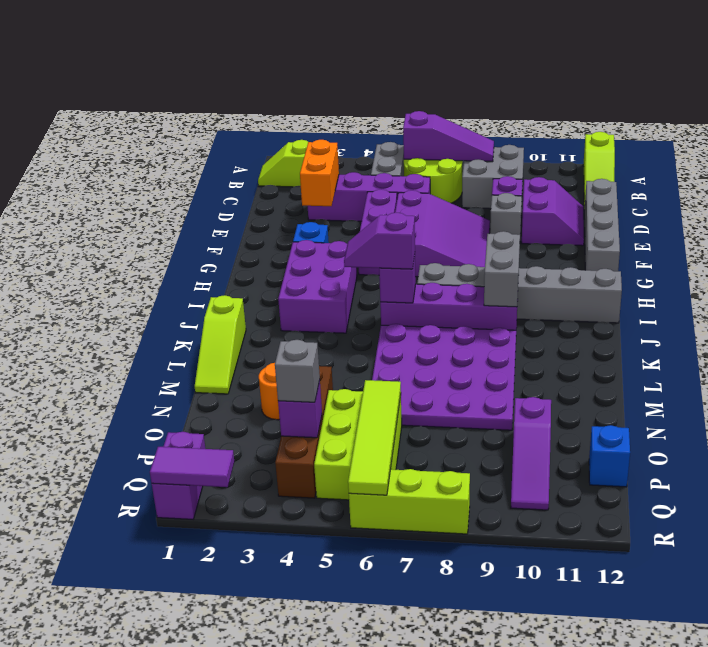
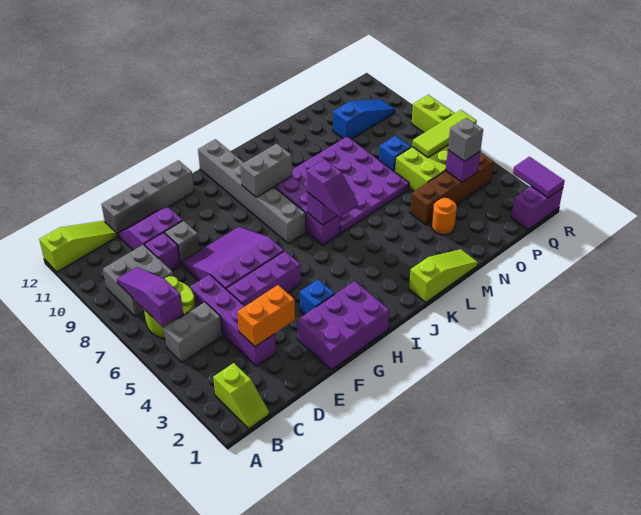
purple 2x3 brick [278,240,357,333] -> purple 2x3 brick moved to [297,281,389,370]
lime 1x4 tile [348,380,401,495] -> lime 1x3 tile [412,110,477,158]
purple 1x3 slope [511,397,551,510] -> blue 1x3 slope [333,99,395,139]
blue 1x1 brick [589,425,630,487] -> blue 1x1 brick moved to [379,136,411,172]

